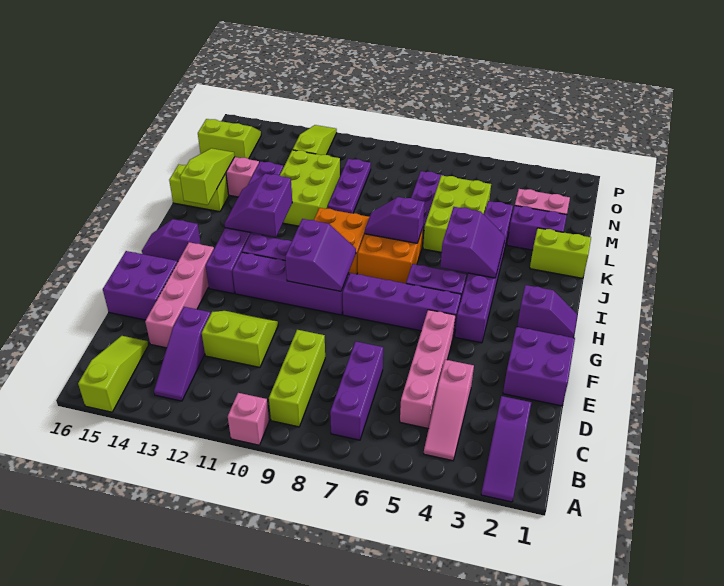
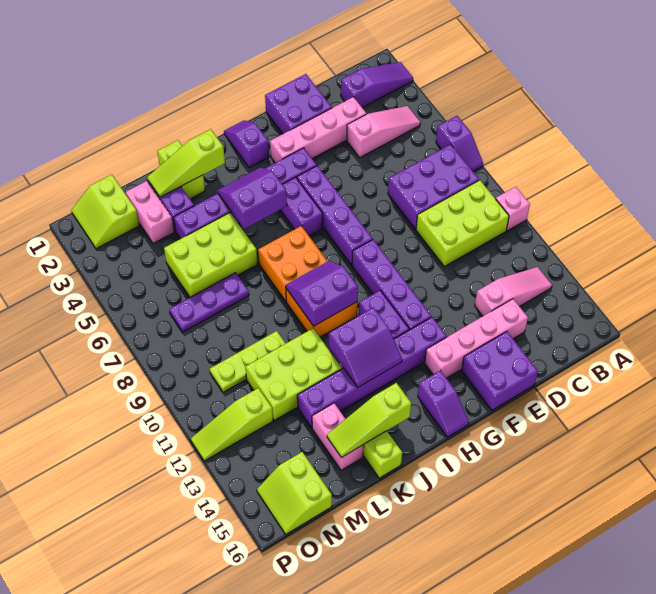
lime 1x3 slope [78,336,148,412] -> lime 1x3 slope moved to [147,129,225,197]
purple 1x3 brick [330,341,383,440] -> purple 2x3 brick [388,144,479,229]
lime 1x3 brick [269,330,325,427] -> lime 2x3 brick [416,180,509,267]
purple 1x3 slope [154,307,211,401] -> pink 1x3 slope [475,267,552,316]
pink 1x4 brick [400,310,456,429] -> pink 1x4 brick moved to [270,97,366,163]
lime 2x2 slope [202,311,278,367] -> lime 2x2 slope moved to [71,175,139,249]
purple 2x2 slope [285,219,356,291] -> purple 2x2 slope moved to [286,261,358,326]
purple 1x2 slope [365,197,425,243] -> purple 1x2 slope moved to [436,116,483,171]
purple 1x3 plate [328,159,371,213] -> lime 1x3 plate [210,331,286,392]

